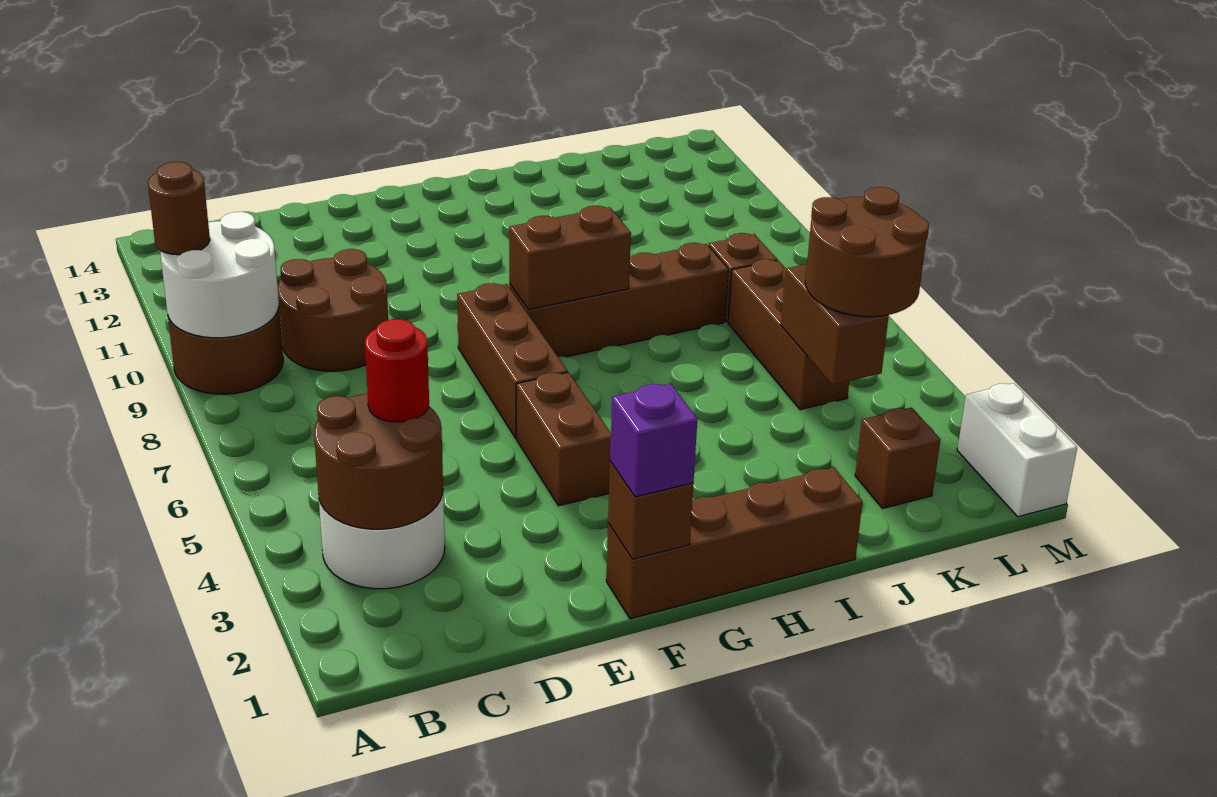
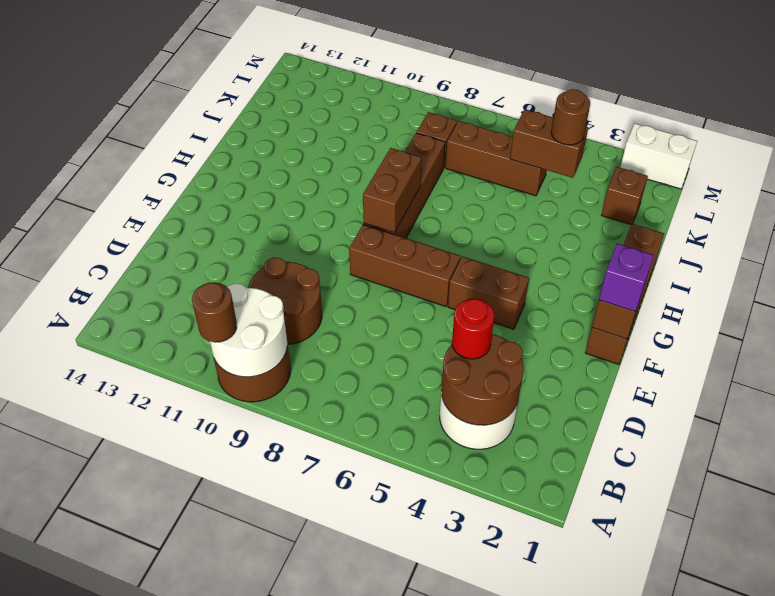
brown 2x2 round brick [805,187,929,317] -> brown 1x1 round brick [551,89,590,145]

